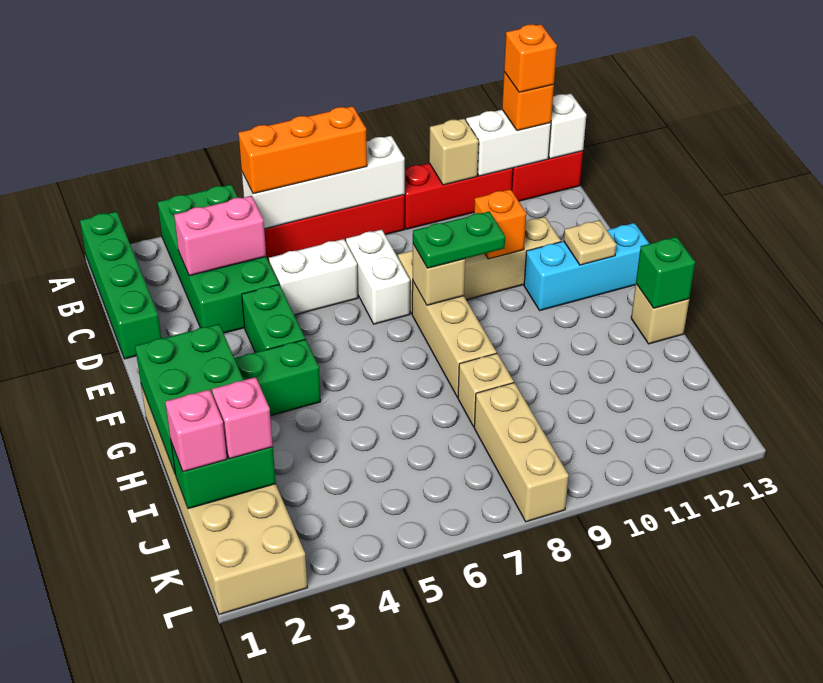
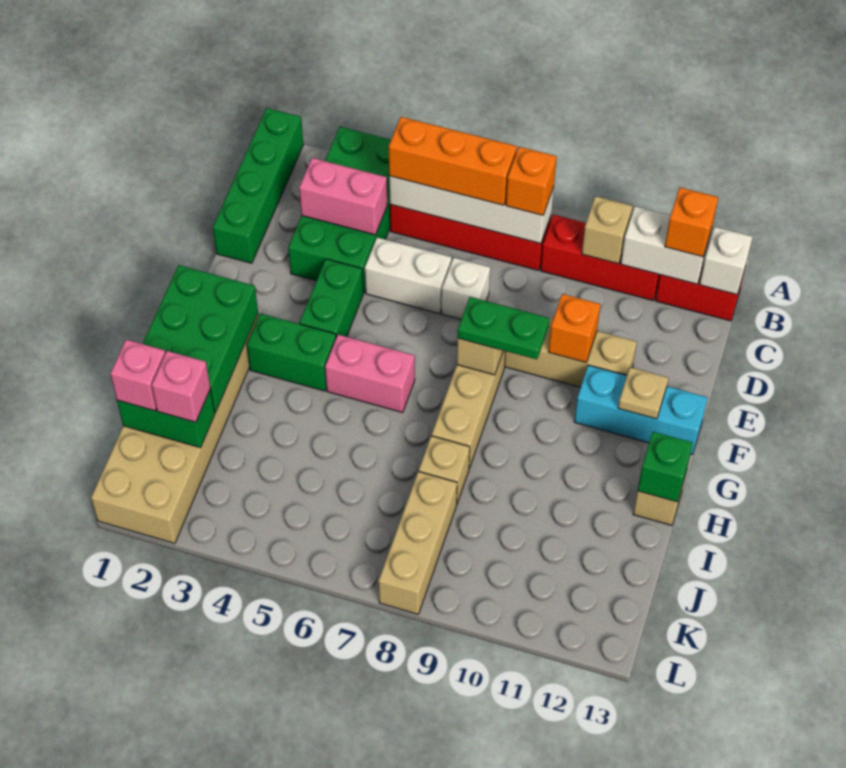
orange 1x1 brick [504,24,557,93] -> orange 1x1 brick moved to [506,147,557,215]
white 1x2 brick [346,230,410,324] -> white 1x1 brick [442,258,490,319]
none -> pink 1x2 brick [325,335,415,412]

